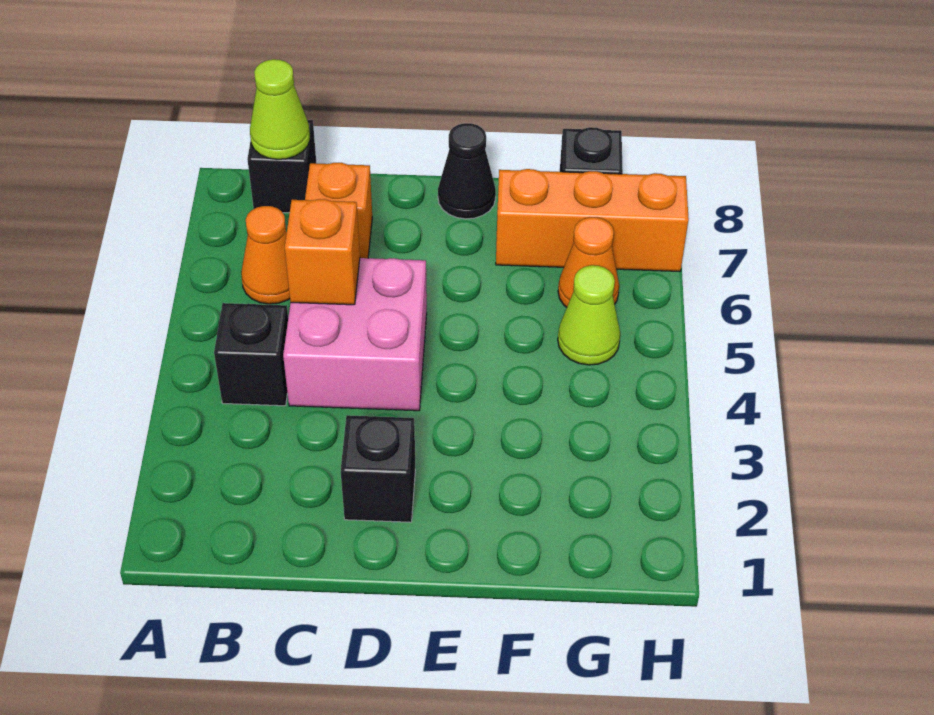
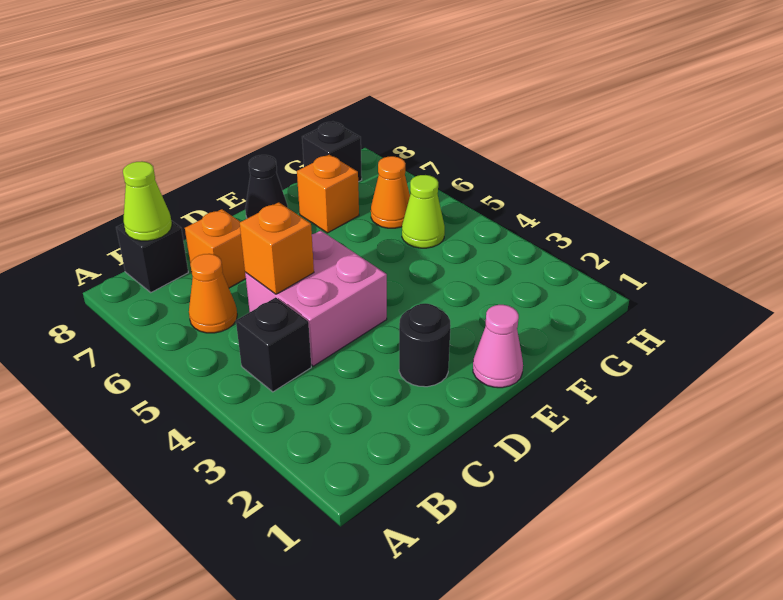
black 1x1 brick [341,415,415,522] -> black 1x1 round brick [399,304,451,387]
none -> pink 1x1 cone [473,305,523,388]
orange 1x3 brick [496,169,689,271] -> orange 1x1 brick [297,155,359,233]

